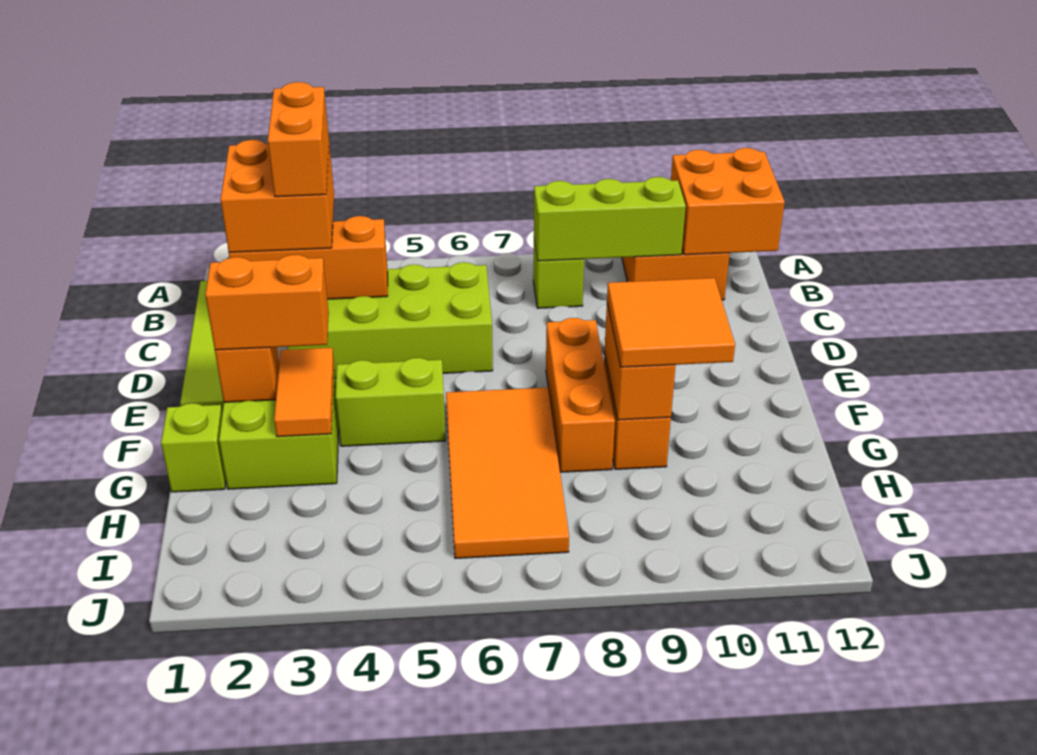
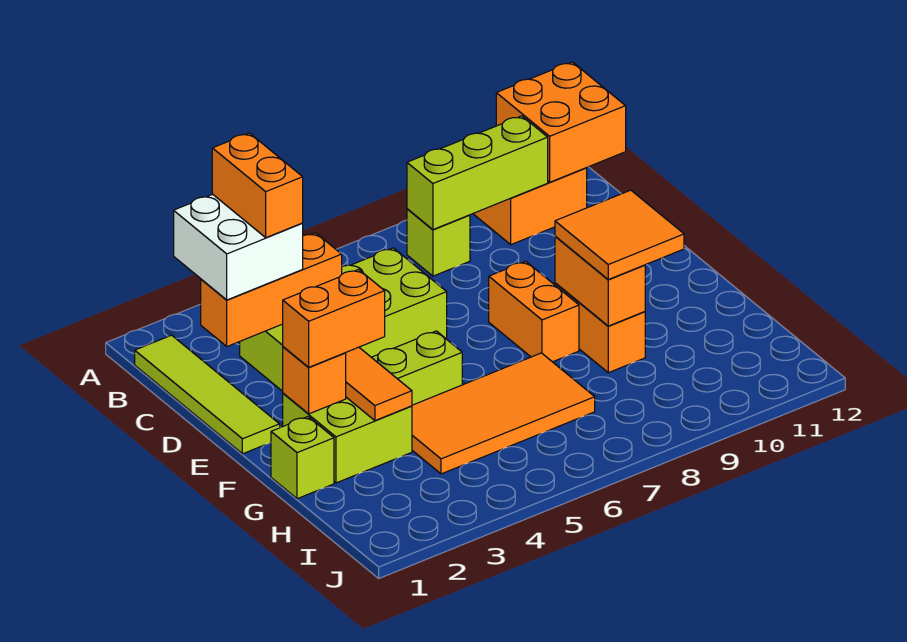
orange 2x2 brick [220,140,334,252] -> white 2x2 brick [174,194,303,300]
orange 1x3 brick [546,318,615,472] -> orange 1x2 brick [489,261,579,362]
orange 2x4 tile [446,388,569,558] -> orange 2x4 tile turned to [412,353,595,474]

